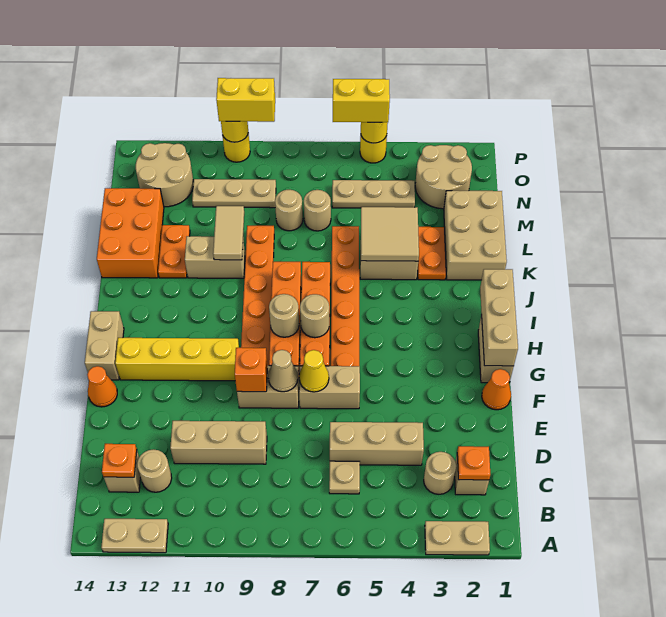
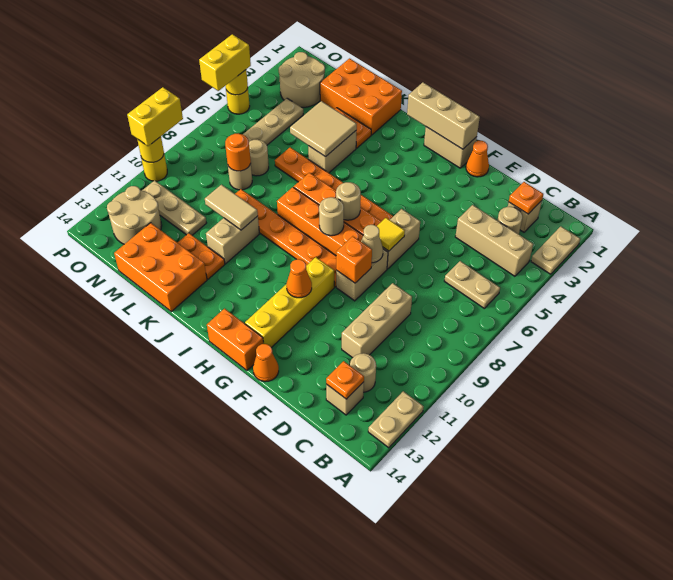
tan 1x1 plate [329,461,360,494] -> tan 1x2 plate [444,261,500,308]
tan 1x3 brick [330,422,424,465] -> tan 1x3 brick turned to [455,205,533,276]
yellow 1x1 cone [299,350,329,392] -> yellow 1x1 tile [377,218,405,251]
none -> orange 1x1 cone [287,259,312,298]
tan 1x2 brick [85,311,124,380] -> orange 1x2 brick [207,309,263,370]
tan 2x3 brick [444,191,507,280] -> orange 2x3 brick [320,58,402,135]
none -> orange 1x1 round brick [225,134,251,171]
tan 1x3 plate [192,179,276,208] -> tan 1x3 plate turned to [142,180,206,235]

